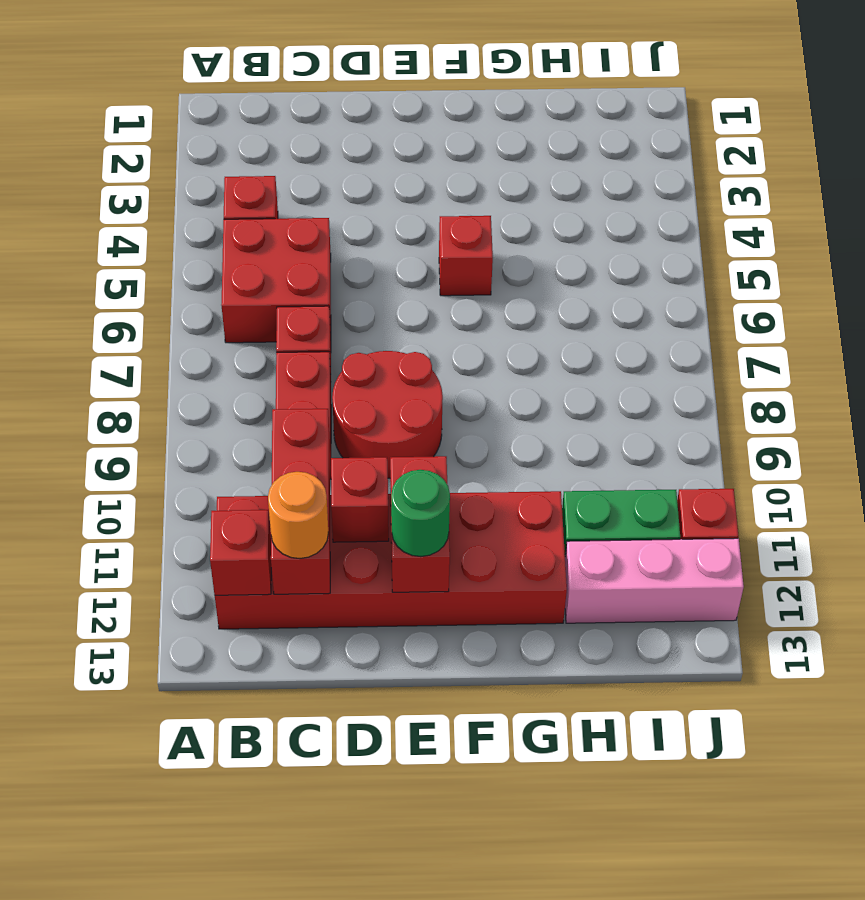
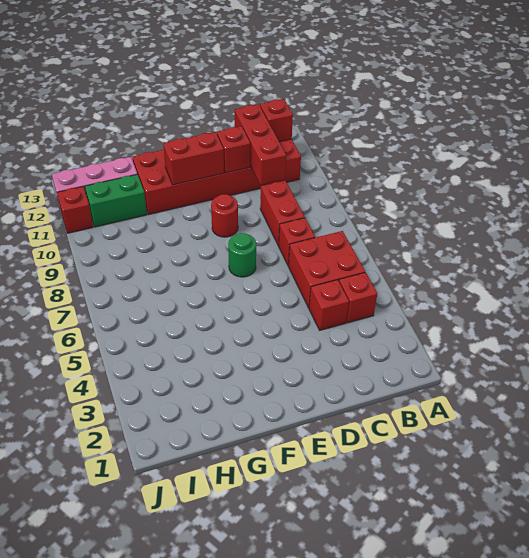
orange 1x1 round brick [268,472,328,559] -> none
red 2x2 round brick [332,351,443,478] -> red 1x1 round brick [211,194,238,237]
red 1x2 brick [390,456,450,592] -> red 1x2 brick turned to [163,132,224,185]
green 1x1 round brick [391,470,450,557] -> green 1x1 round brick moved to [228,233,256,277]
red 1x1 brick [439,216,493,296] -> red 1x1 brick moved to [309,280,349,330]

